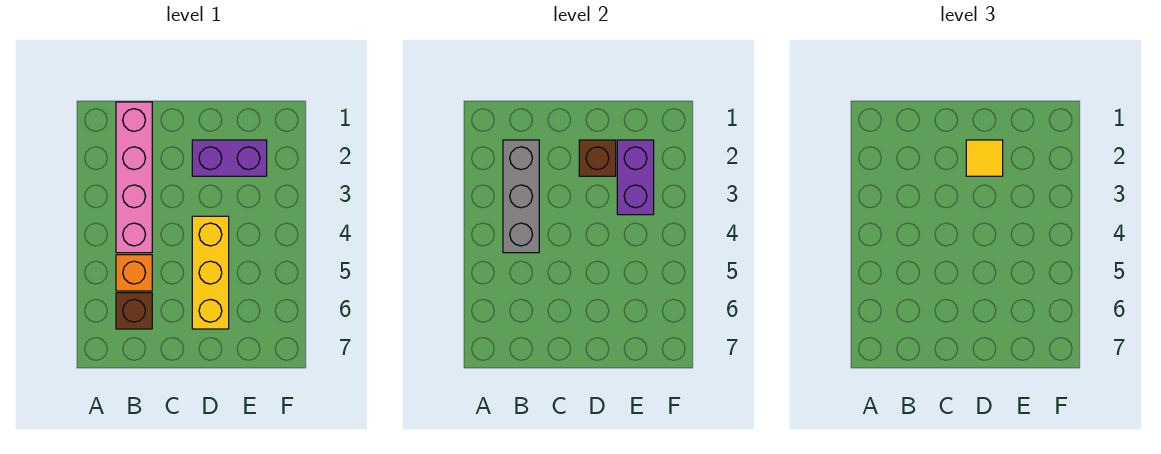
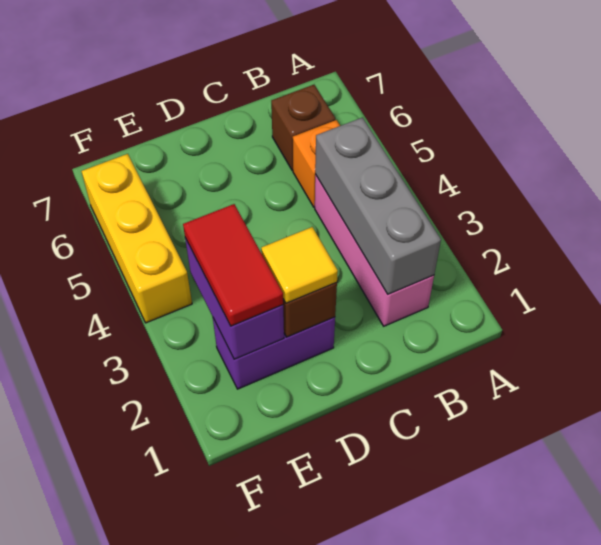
pink 1x4 brick [116,102,152,253] -> pink 1x3 brick [315,175,434,326]
yellow 1x3 brick [192,216,229,329] -> yellow 1x3 brick moved to [81,154,192,323]
none -> red 1x2 tile [183,204,283,326]

